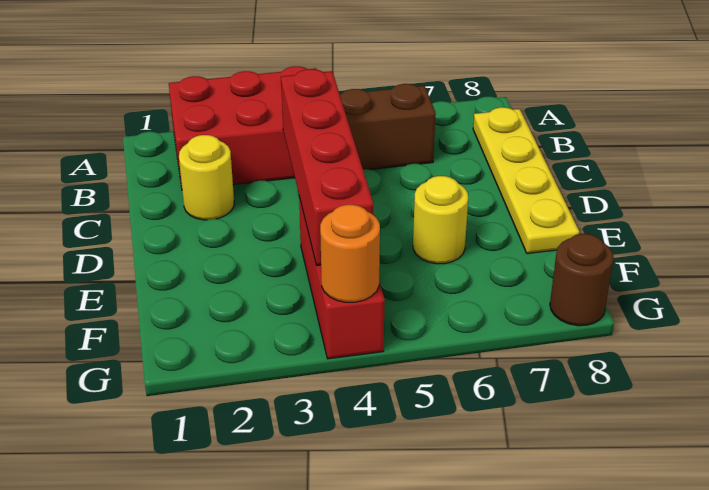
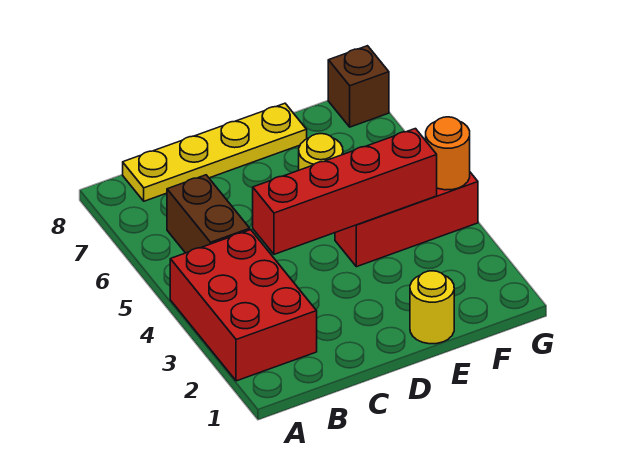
yellow 1x1 round brick [179,135,234,220] -> yellow 1x1 round brick moved to [410,271,454,344]
brown 1x1 round brick [550,234,614,326] -> brown 1x1 brick [328,46,389,127]

